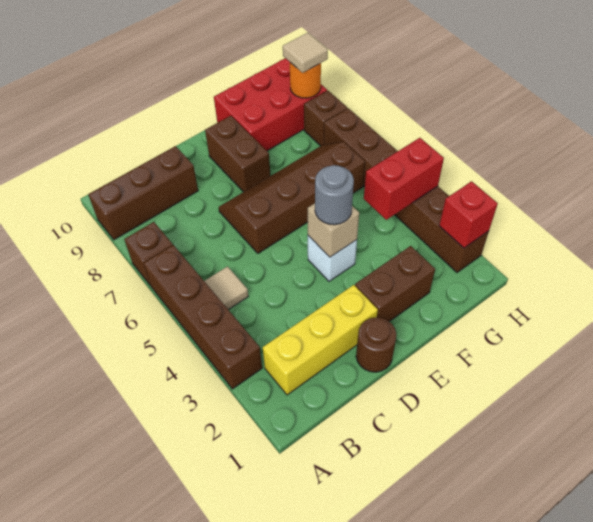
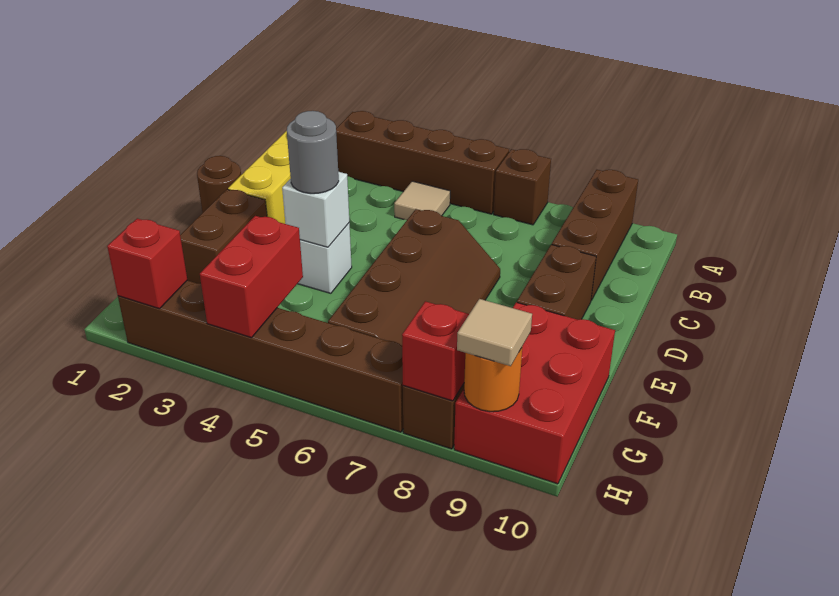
tan 1x1 brick [308,203,359,257] -> white 1x1 brick [282,172,349,247]
brown 1x2 brick [205,116,270,192] -> brown 1x2 brick turned to [517,244,596,320]
none -> red 1x1 brick [402,301,469,401]

